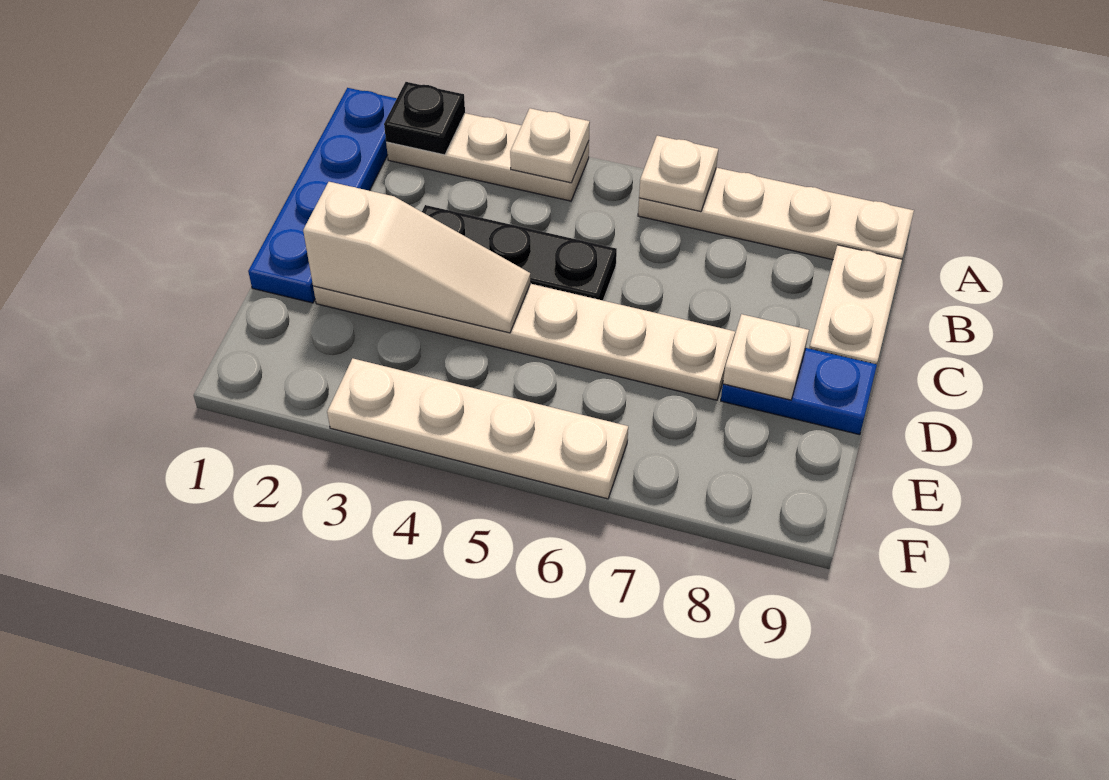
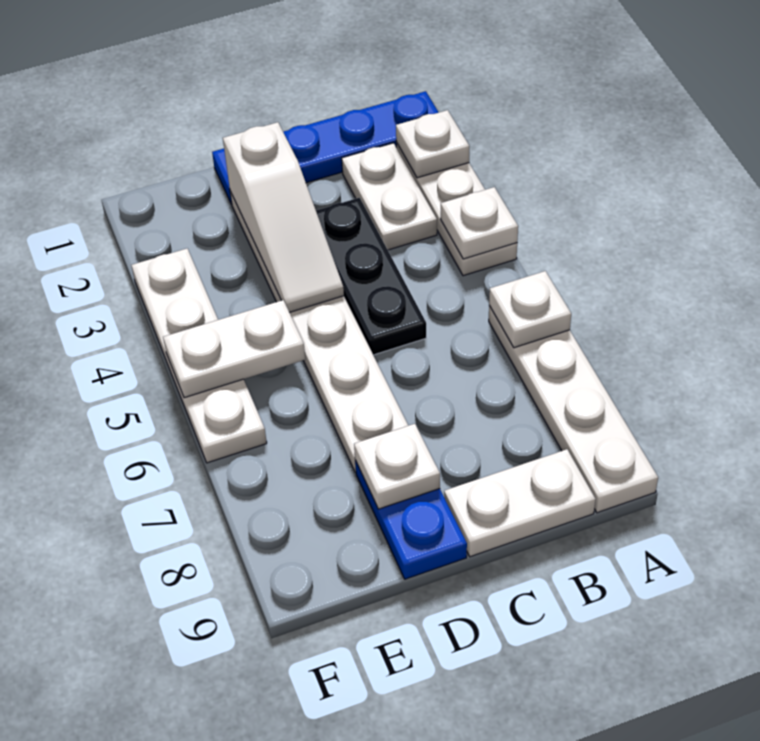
black 1x1 plate [384,82,465,155] -> white 1x1 plate [396,110,469,178]
none -> white 1x2 plate [342,143,437,250]
none -> white 1x2 plate [163,300,305,398]

